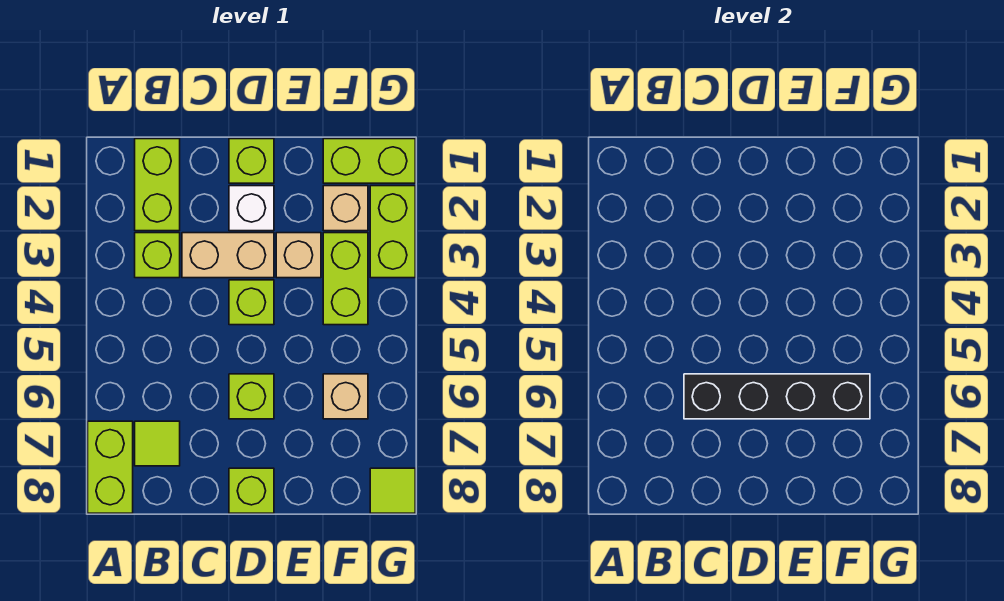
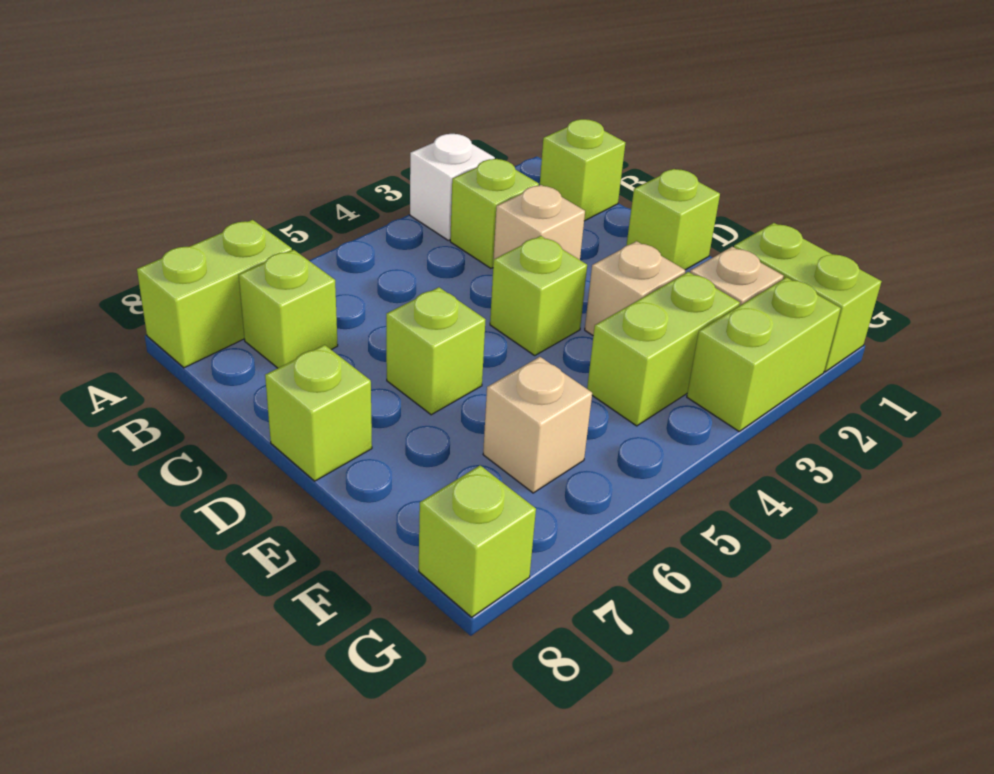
lime 1x2 brick [135,139,180,231] -> lime 1x1 brick [540,119,626,221]
lime 1x1 tile [135,421,180,466] -> lime 1x1 brick [239,250,338,368]
tan 1x2 brick [182,233,274,278] -> tan 1x1 brick [493,185,585,262]
black 1x4 brick [684,374,870,419] -> none
white 1x1 brick [229,186,274,231] -> white 1x1 brick moved to [410,134,495,240]
lime 1x1 tile [370,468,415,513] -> lime 1x1 brick [419,466,536,617]

